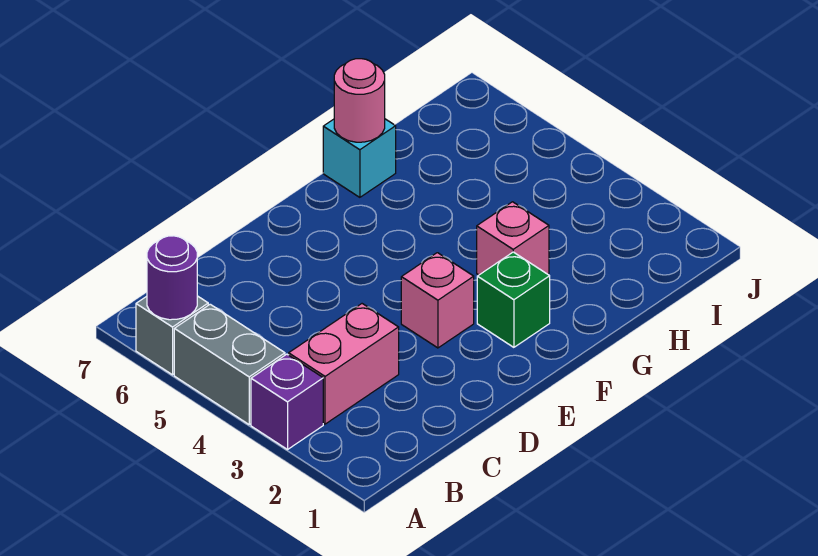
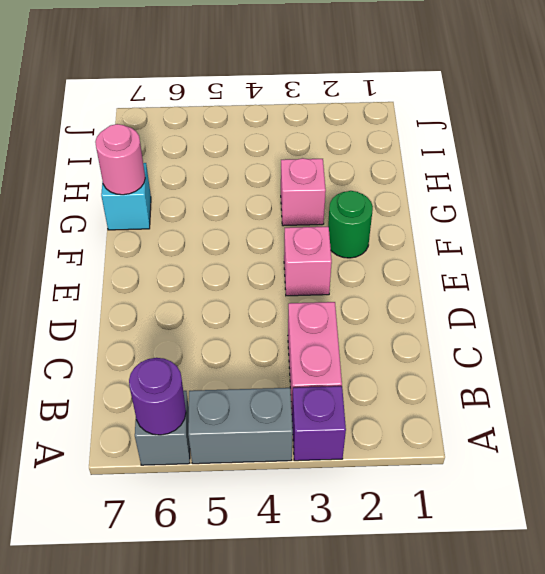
green 1x1 brick [477,252,550,347] -> green 1x1 round brick [328,191,373,258]

